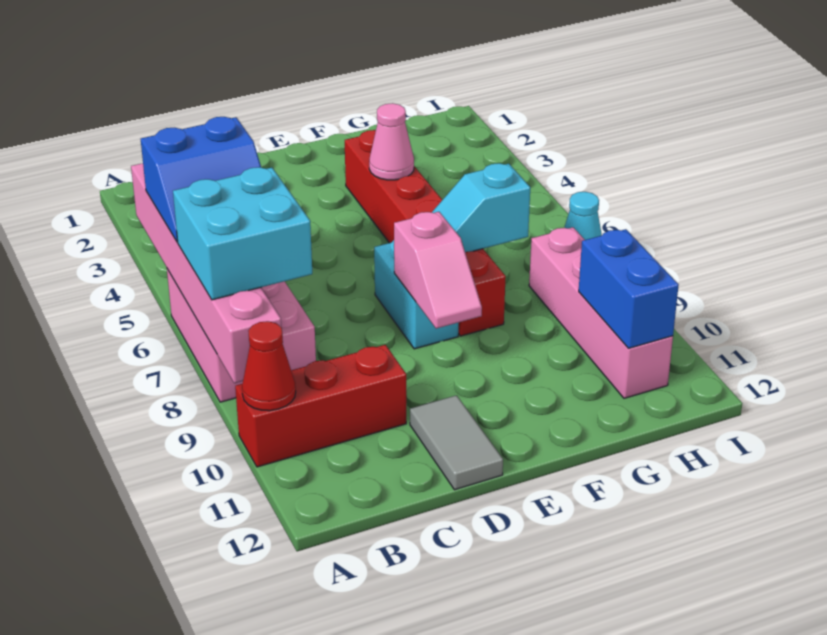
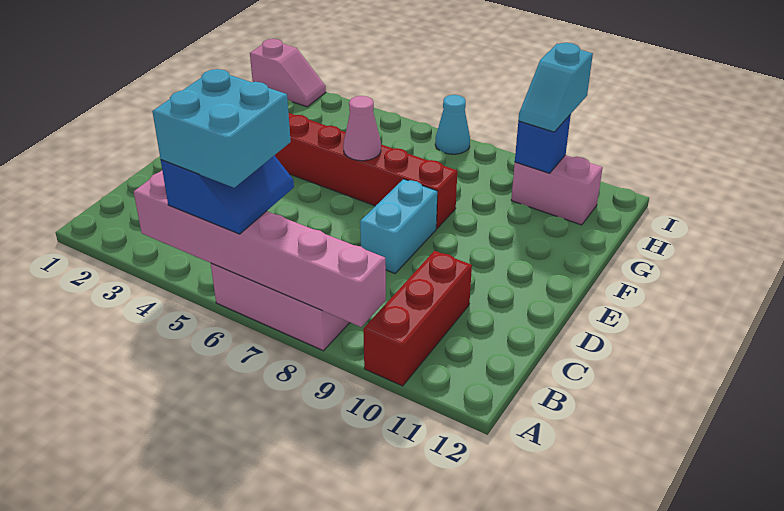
cyan 2x2 brick [173,167,312,300] -> cyan 2x2 brick moved to [152,69,291,188]
red 1x1 cone [242,321,296,411] -> none
grey 1x2 tile [410,395,503,490] -> none
cyan 1x2 brick [374,240,458,349] -> cyan 1x2 brick turned to [360,179,437,273]
pink 1x2 slope [394,212,482,329] -> pink 1x2 slope moved to [250,39,326,107]
pink 1x1 cone [369,103,414,180] -> pink 1x1 cone moved to [343,96,381,161]
cyan 1x2 slope [432,163,530,252] -> cyan 1x2 slope moved to [518,43,593,132]
pink 1x4 brick [529,227,673,398] -> pink 1x2 brick [511,155,603,225]
blue 1x2 brick [579,229,679,348] -> blue 1x1 brick [515,115,571,173]

